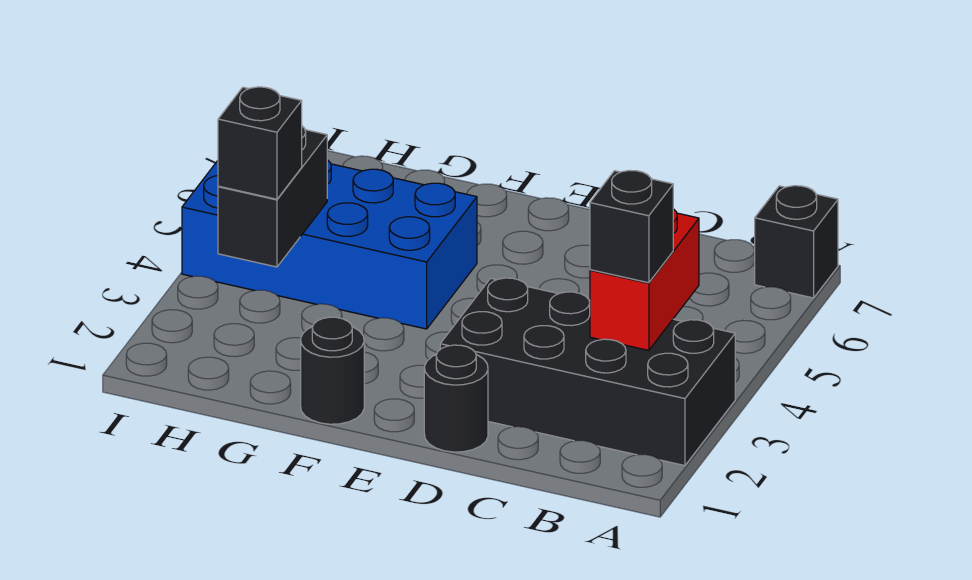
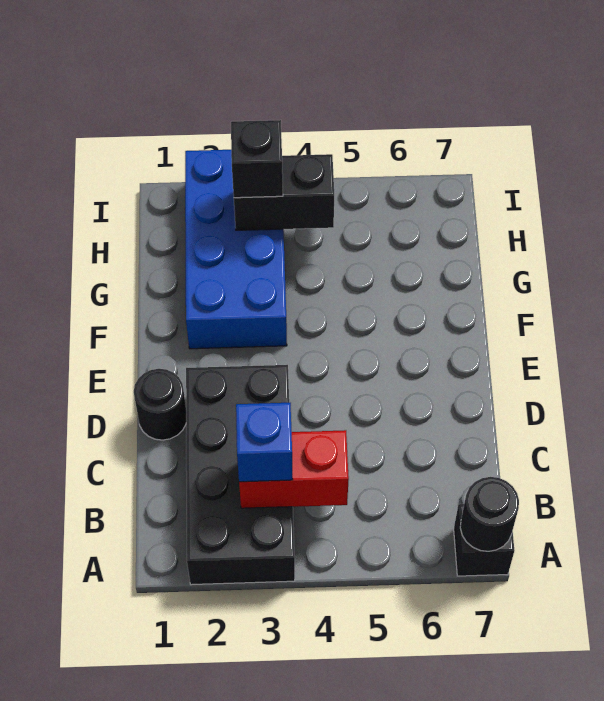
black 1x1 brick [590,170,673,283] -> blue 1x1 brick [236,403,293,482]
black 1x1 round brick [301,317,364,424] -> black 1x1 round brick moved to [460,477,519,551]
blue 2x4 brick [182,160,477,329] -> blue 2x4 brick moved to [185,150,287,349]

